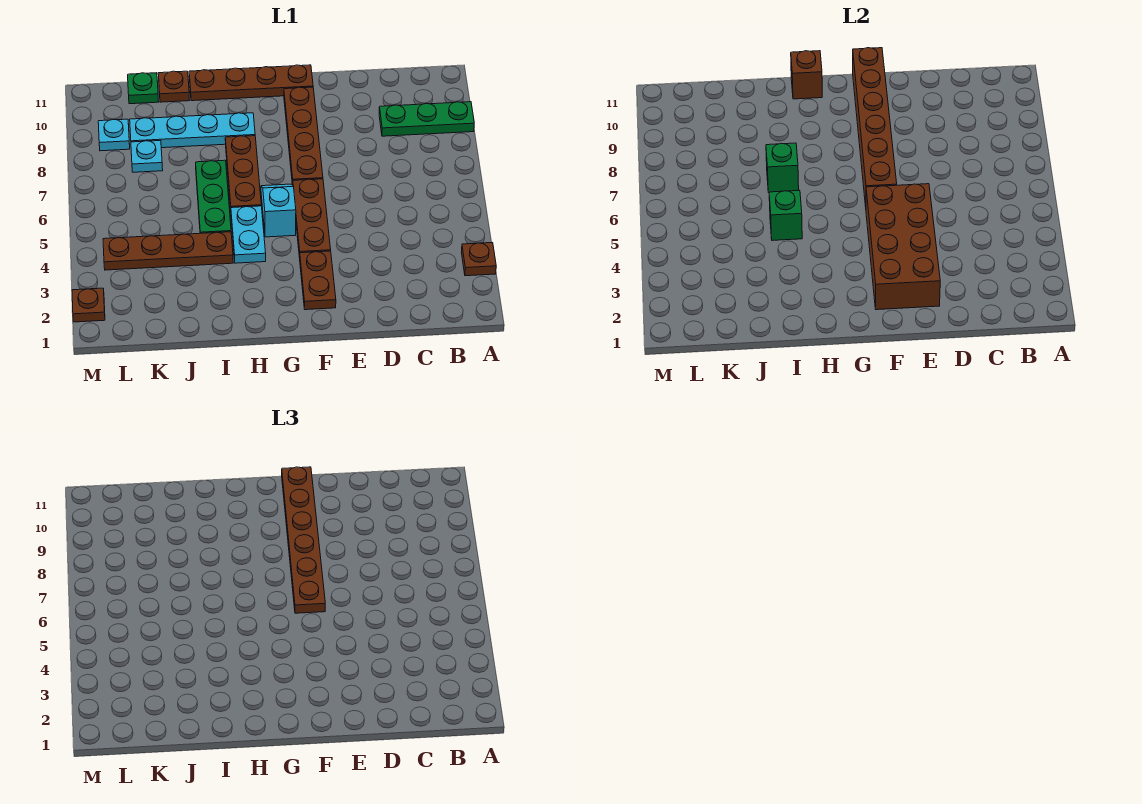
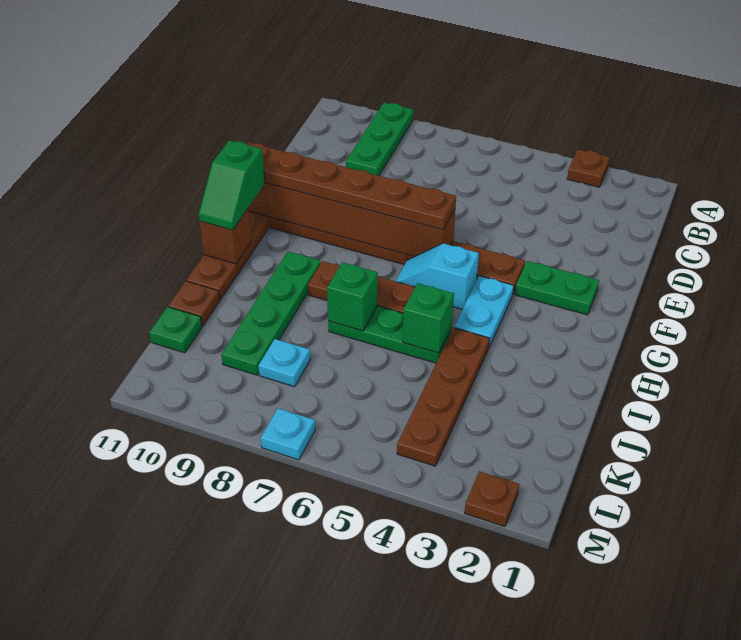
brown 2x4 brick [866,184,940,310] -> none
brown 1x2 plate [300,251,336,310] -> green 1x2 plate [515,261,599,315]
none -> green 1x2 slope [199,140,265,230]
cyan 1x2 plate [231,206,266,263] -> cyan 1x2 plate turned to [454,276,514,347]
cyan 1x4 plate [130,113,255,148] -> green 1x4 plate [221,252,321,375]
cyan 1x1 plate [98,119,130,151] -> cyan 1x1 plate moved to [261,408,315,460]

